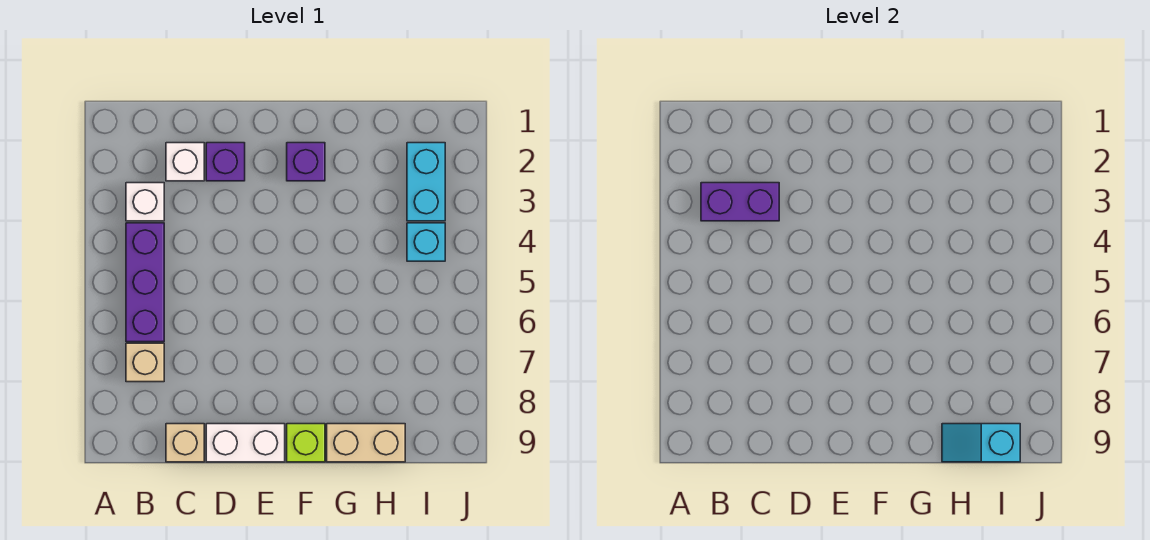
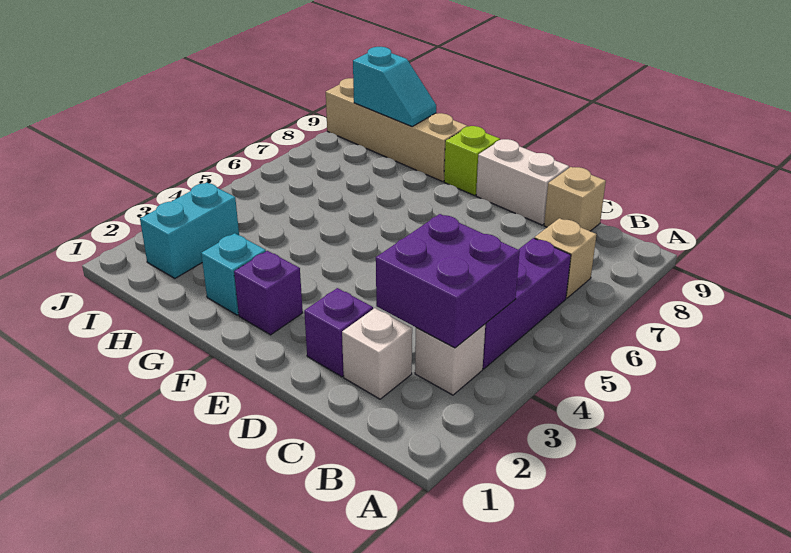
purple 1x2 brick [701,183,779,221] -> purple 2x2 brick [376,214,520,348]
tan 1x2 brick [327,424,405,462] -> tan 1x4 brick [326,78,468,182]
cyan 1x1 brick [407,223,445,261] -> cyan 1x1 brick moved to [201,233,266,315]

